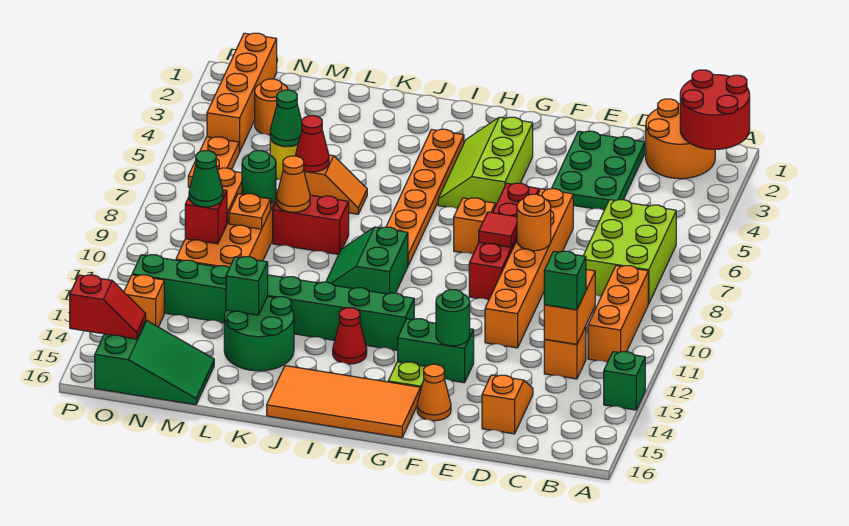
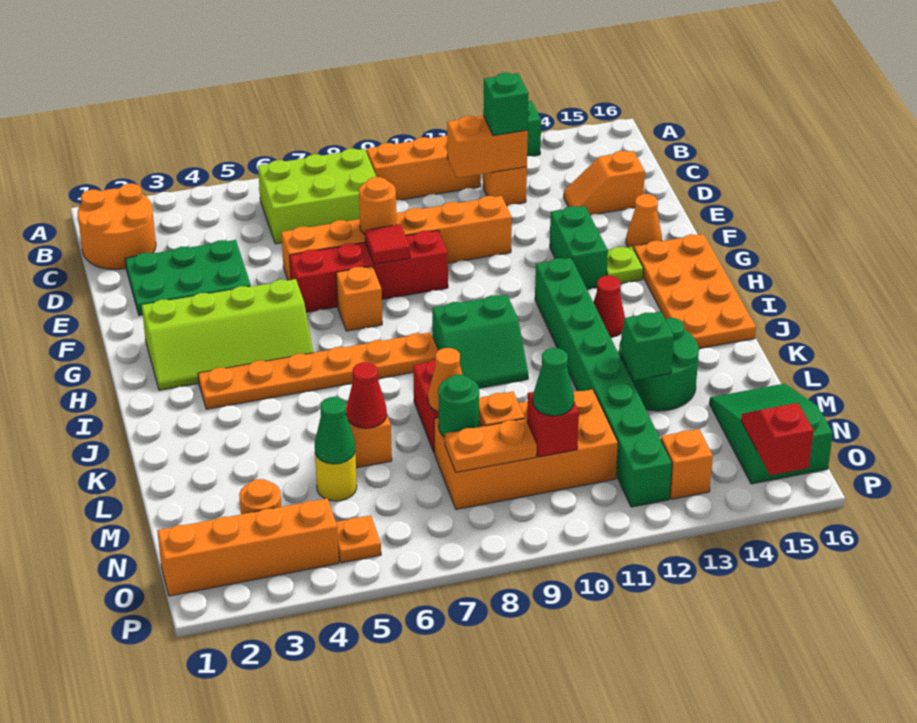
red 2x2 round brick [680,70,750,149] -> none
green 1x1 round brick [436,290,470,346] -> none
lime 2x3 slope [438,117,533,209] -> lime 2x4 slope [142,279,314,390]
orange 2x4 tile [267,366,421,438] -> orange 2x4 plate [634,234,756,349]
orange 1x2 plate [188,137,239,188] -> orange 1x1 plate [336,515,381,563]

